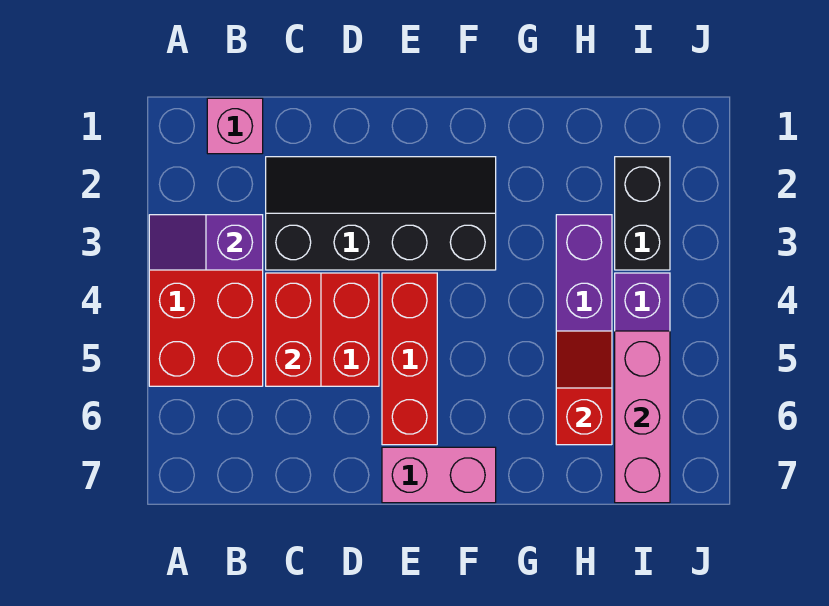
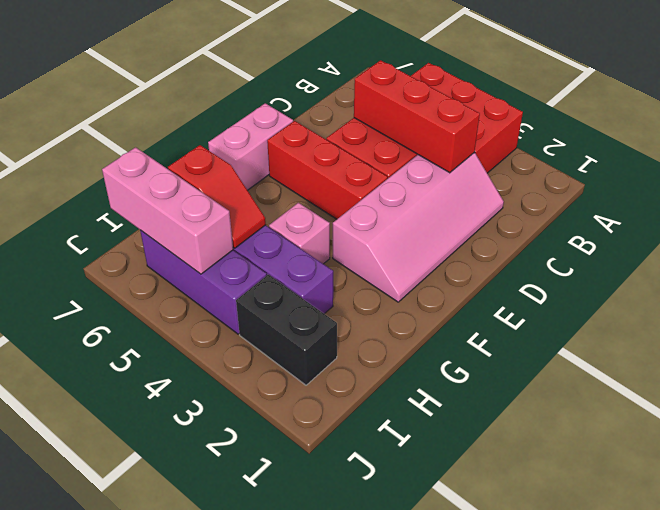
purple 1x2 slope [149,215,263,270] -> none
pink 1x1 brick [207,98,263,154] -> pink 1x1 brick moved to [269,203,330,264]
black 2x4 slope [266,157,496,270] -> pink 2x4 slope [333,153,504,302]
red 1x2 brick [266,273,321,386] -> red 1x3 brick [354,60,480,173]

